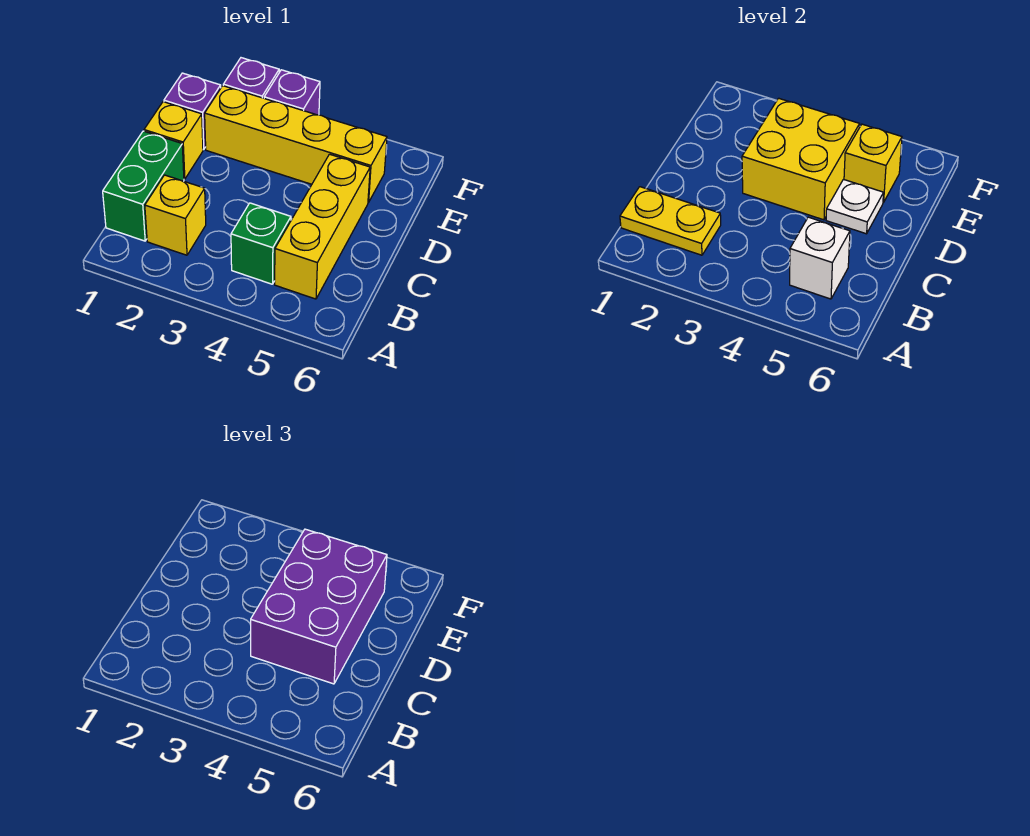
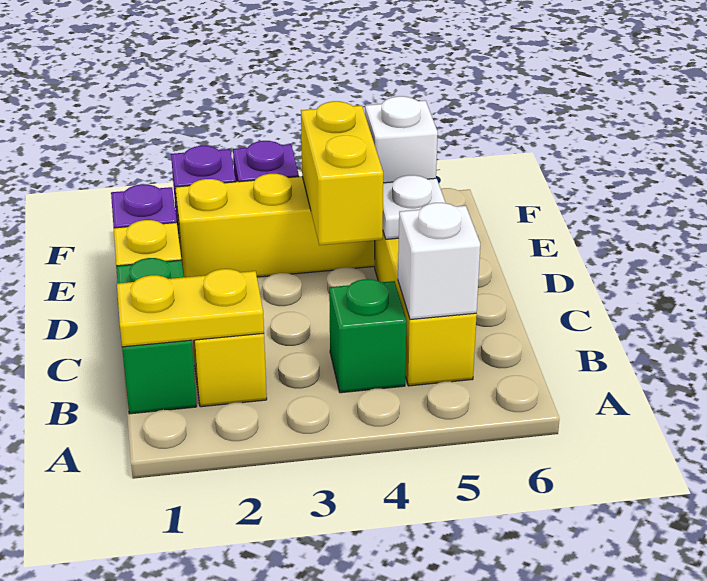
purple 2x3 brick [251,529,387,684] -> none
yellow 2x2 brick [742,98,860,220] -> yellow 1x2 brick [301,101,383,245]
yellow 1x1 brick [844,124,902,203] -> white 1x1 brick [365,96,438,183]

